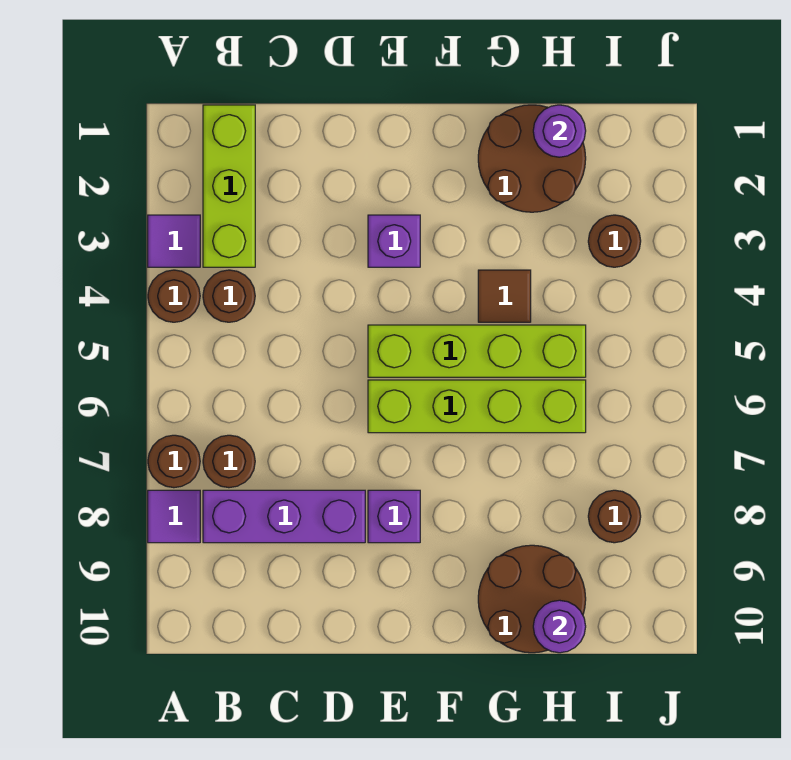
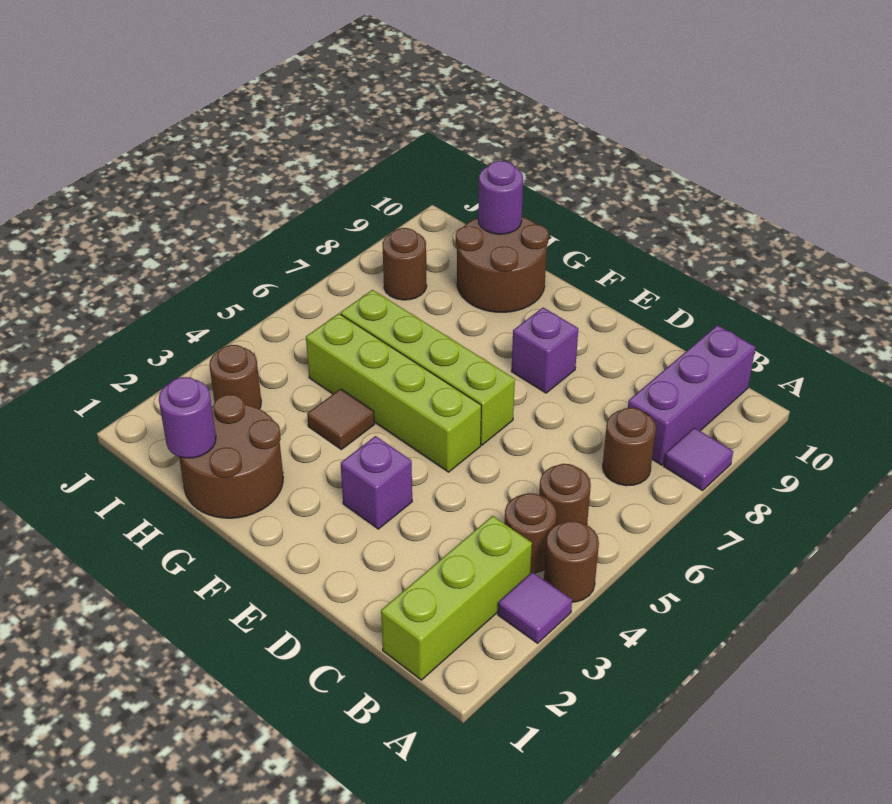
brown 1x1 round brick [148,435,200,488] -> brown 1x1 round brick moved to [539,464,591,525]
purple 1x3 brick [203,490,365,543] -> purple 1x3 brick turned to [628,325,755,465]

